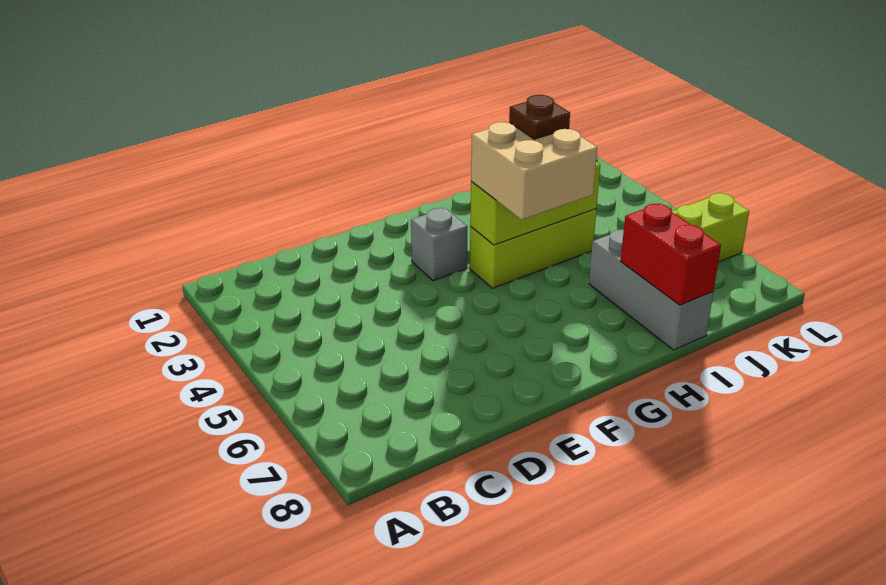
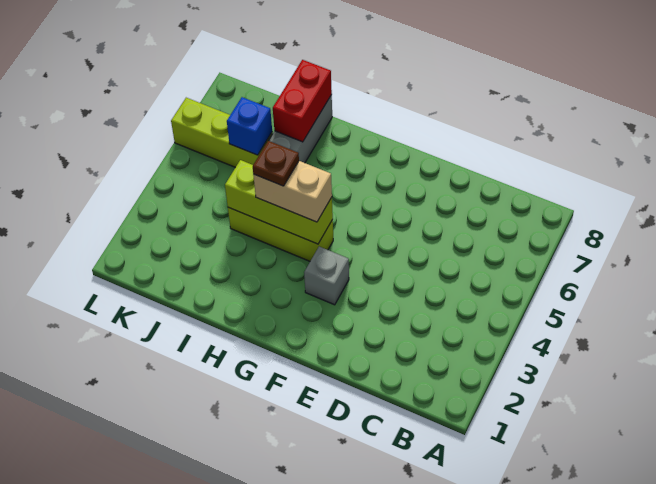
tan 2x2 brick [471,122,597,220] -> tan 1x2 brick [253,161,332,222]
none -> blue 1x1 brick [227,97,272,155]

